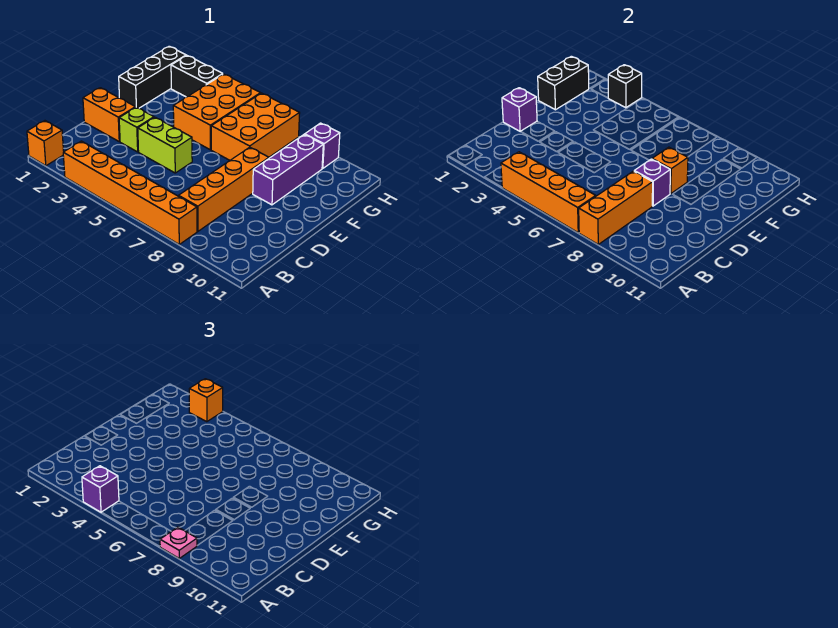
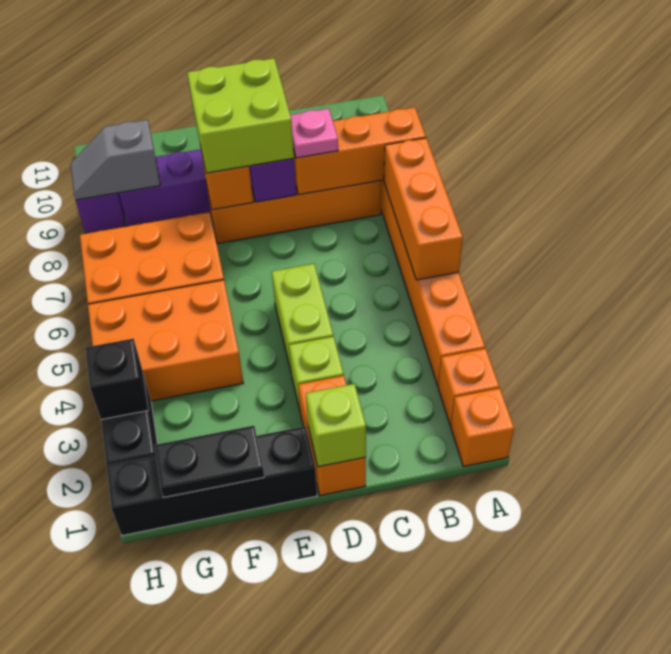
orange 1x4 brick [501,152,596,233] -> orange 1x3 brick [384,138,463,280]
purple 1x1 brick [82,466,119,512] -> none
pink 1x1 plate [160,527,197,558] -> pink 1x1 plate moved to [290,109,338,158]
purple 1x1 brick [502,88,537,131] -> lime 1x1 brick [306,384,366,467]
none -> lime 2x2 brick [187,58,294,173]
black 1x3 brick [119,46,186,108] -> black 1x4 brick [106,426,317,536]
black 1x2 brick [538,56,589,110] -> black 1x2 plate [155,426,264,497]
none -> grey 1x2 slope [70,120,160,200]
orange 1x1 brick [189,379,223,422] -> orange 1x1 brick moved to [438,348,499,425]

